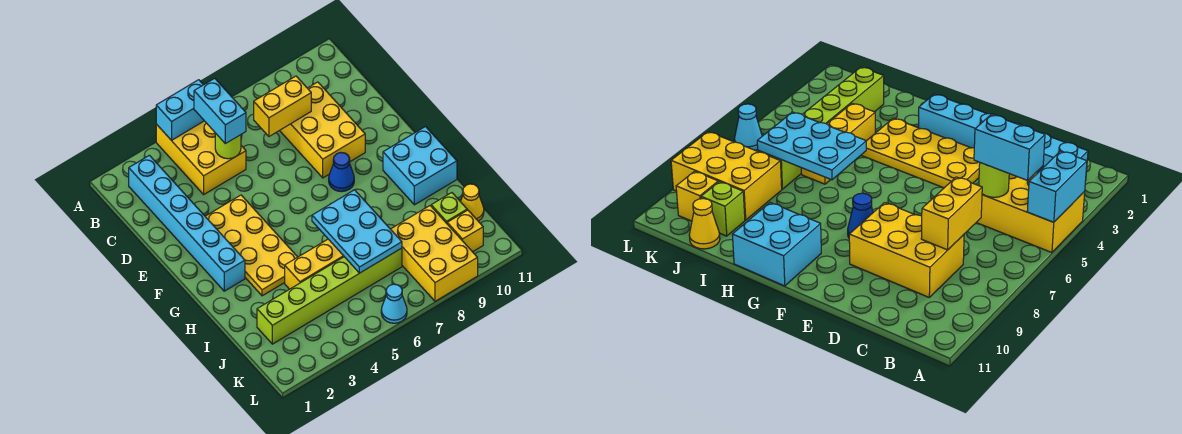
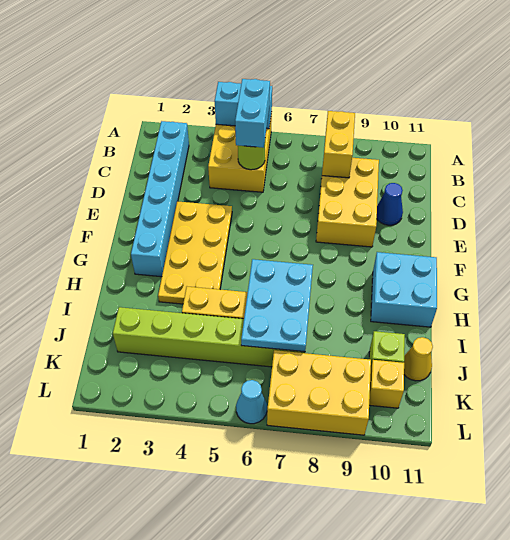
yellow 1x2 brick [254,76,311,136] -> yellow 1x2 brick turned to [322,111,355,178]
blue 1x1 cone [329,152,354,192] -> blue 1x1 cone moved to [377,183,403,225]
yellow 2x3 brick [391,206,478,301] -> yellow 2x3 brick turned to [267,350,371,435]

